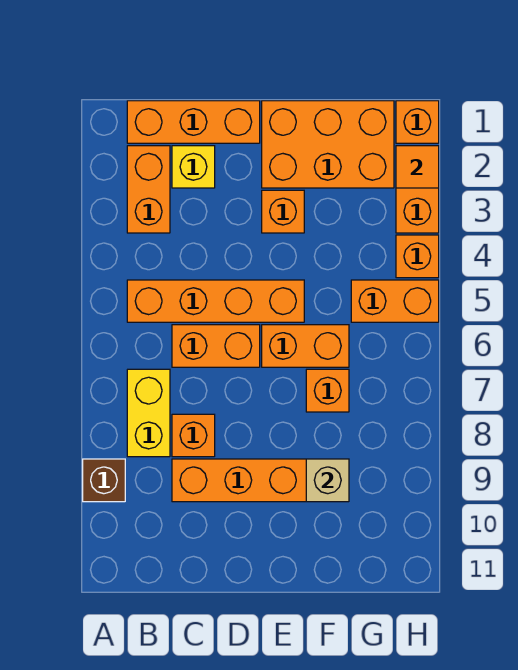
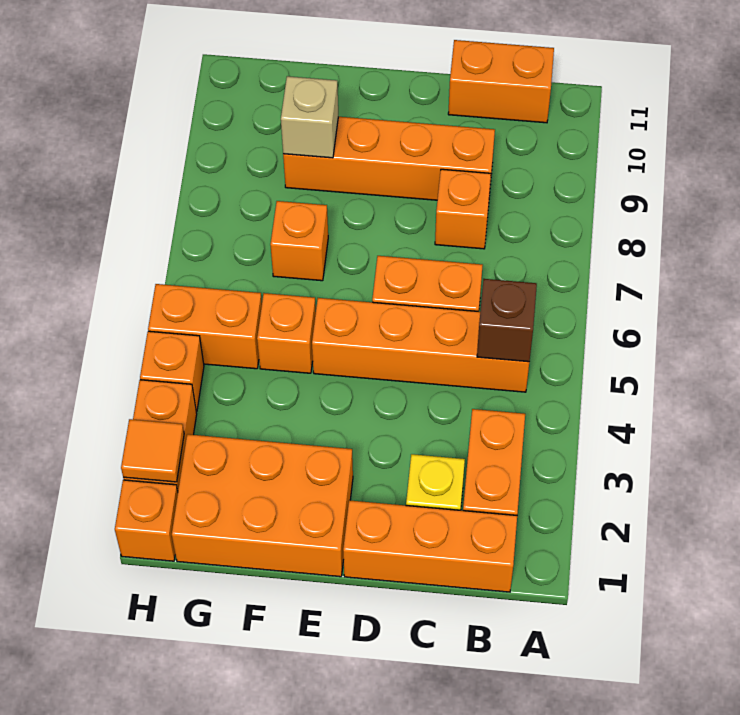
brown 1x1 brick [83,459,125,502] -> brown 1x1 brick moved to [477,279,537,362]
yellow 1x2 brick [127,369,170,457] -> none
orange 1x1 brick [262,190,304,233] -> orange 1x1 brick moved to [257,293,316,373]
orange 1x2 brick [262,325,349,367] -> orange 1x2 brick moved to [448,40,554,123]

